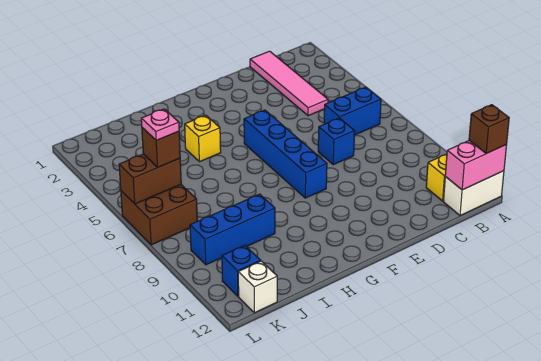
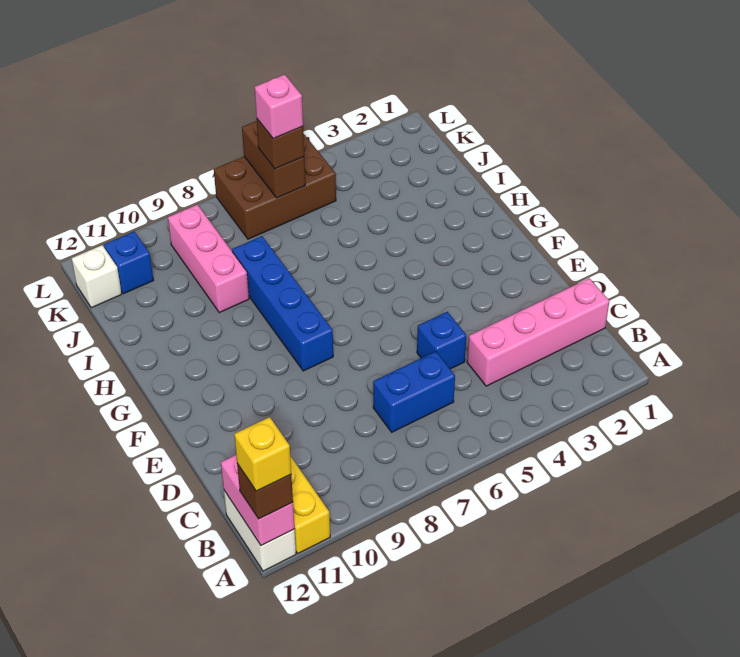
blue 1x2 brick [324,87,381,135] -> blue 1x2 brick turned to [373,351,455,432]
pink 1x4 tile [250,51,328,116] -> pink 1x4 brick [467,278,609,386]
blue 1x1 brick [318,118,355,165] -> blue 1x1 brick moved to [417,312,466,369]
blue 1x4 brick [244,110,327,198] -> blue 1x4 brick turned to [232,236,333,371]
yellow 1x1 brick [185,115,221,162] -> yellow 1x1 brick moved to [234,417,291,491]
blue 1x3 brick [190,194,275,265] -> pink 1x3 brick [168,204,249,313]
brown 2x2 brick [121,185,197,245] -> brown 2x3 brick [214,133,336,239]
pink 1x1 plate [141,109,179,140] -> pink 1x1 brick [255,74,303,139]

